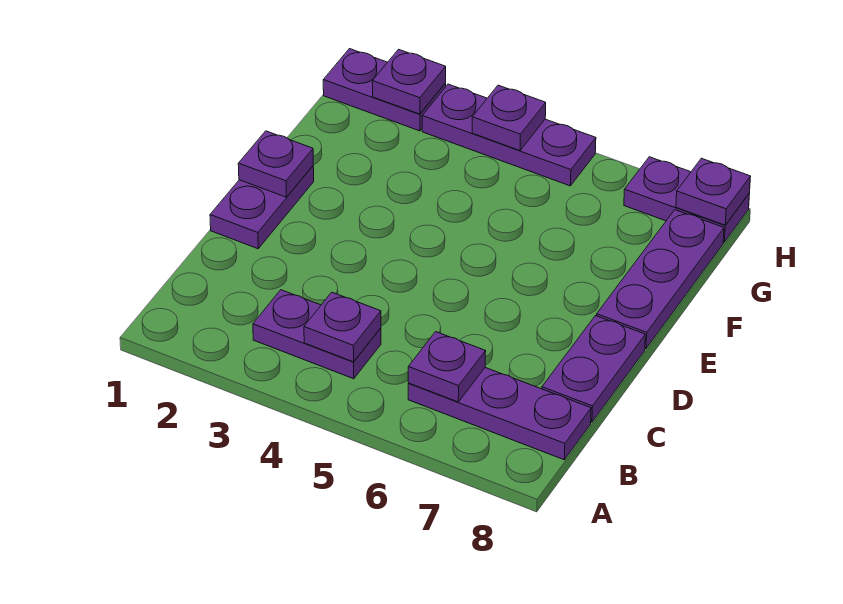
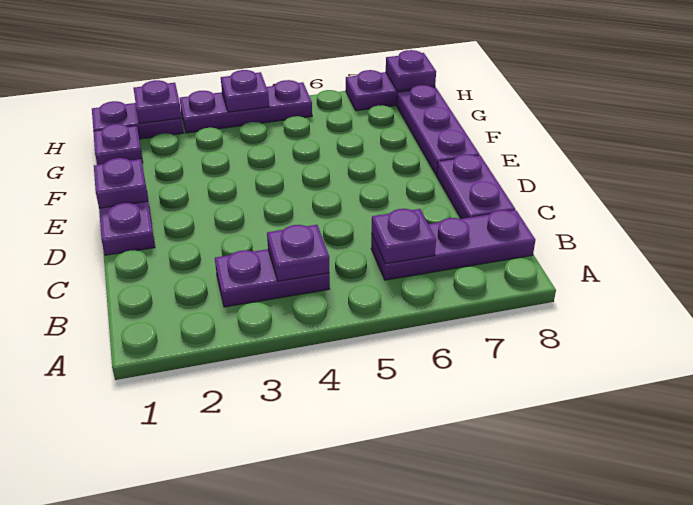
none -> purple 1x1 plate [93,124,143,165]

